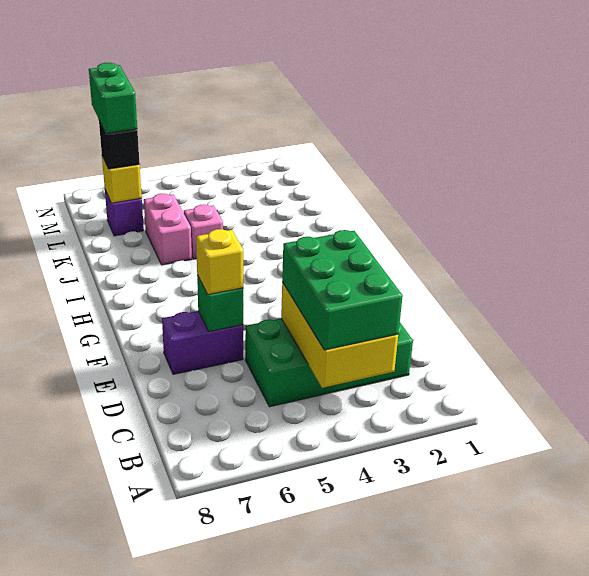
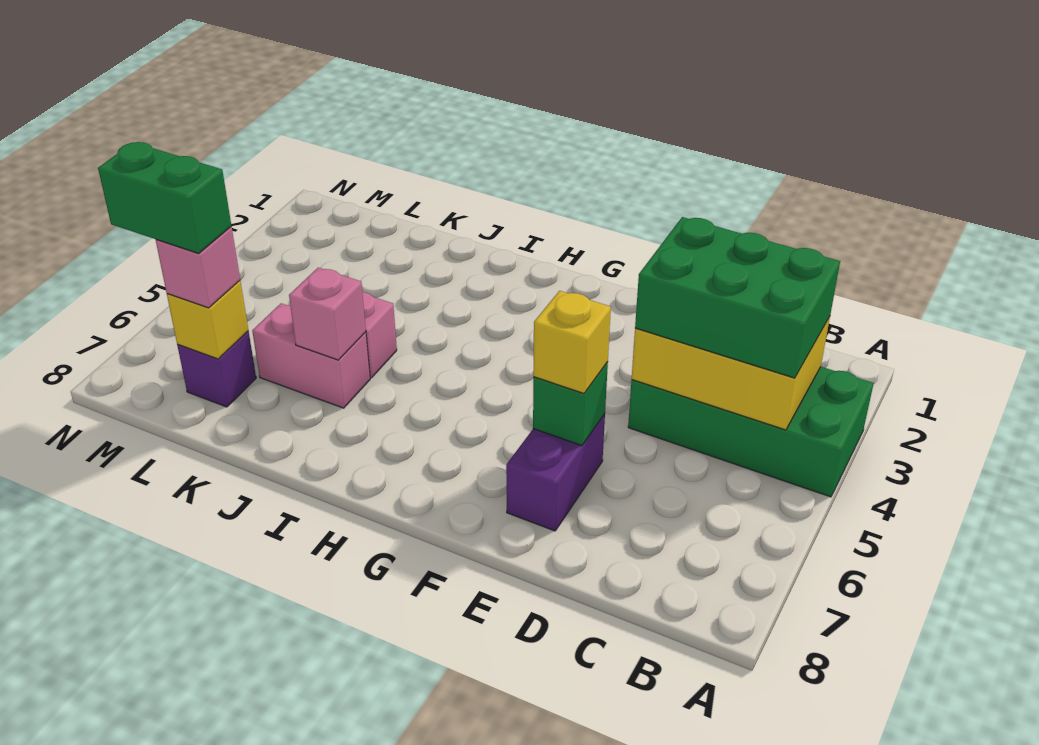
green 2x4 brick [245,319,413,407] -> green 2x4 brick turned to [628,367,874,497]
none -> pink 1x1 brick [289,268,366,360]
black 1x1 brick [99,121,140,169] -> pink 1x1 brick [156,227,240,308]

